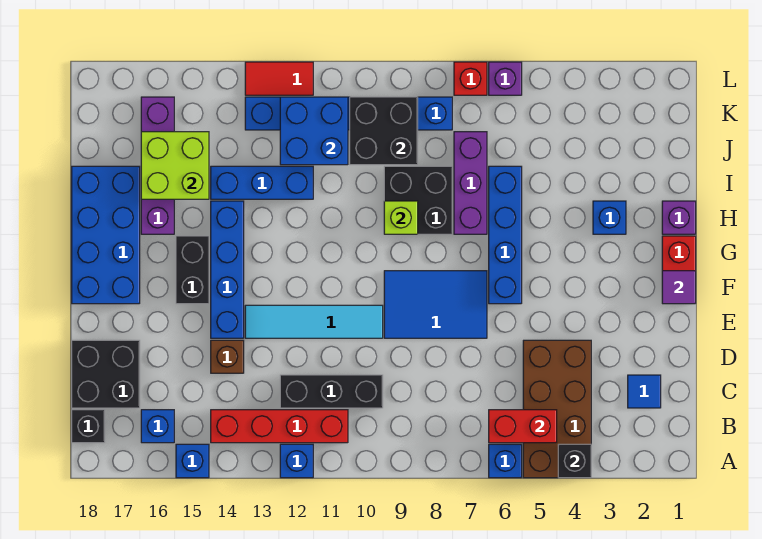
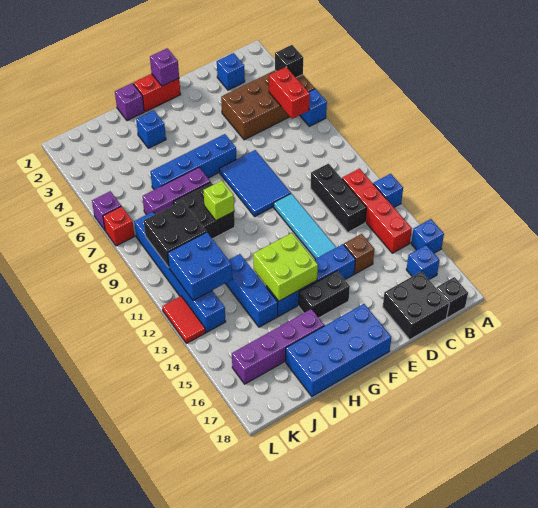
blue 1x1 tile [628,375,661,408] -> blue 1x1 brick [217,53,245,90]
purple 1x1 tile [662,271,696,304] -> purple 1x1 brick [150,48,179,86]
lime 2x2 brick [141,132,209,199] -> lime 2x2 brick moved to [253,233,318,301]

